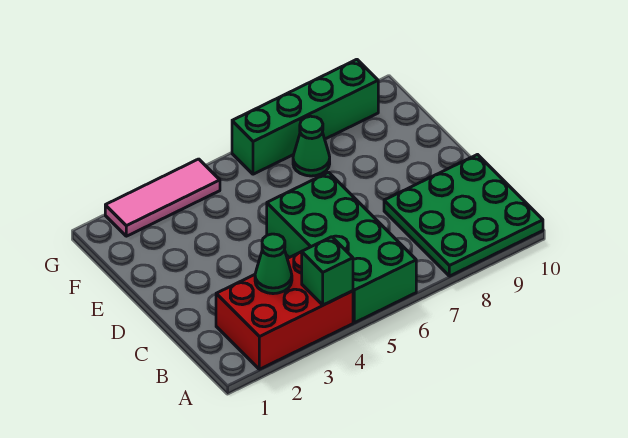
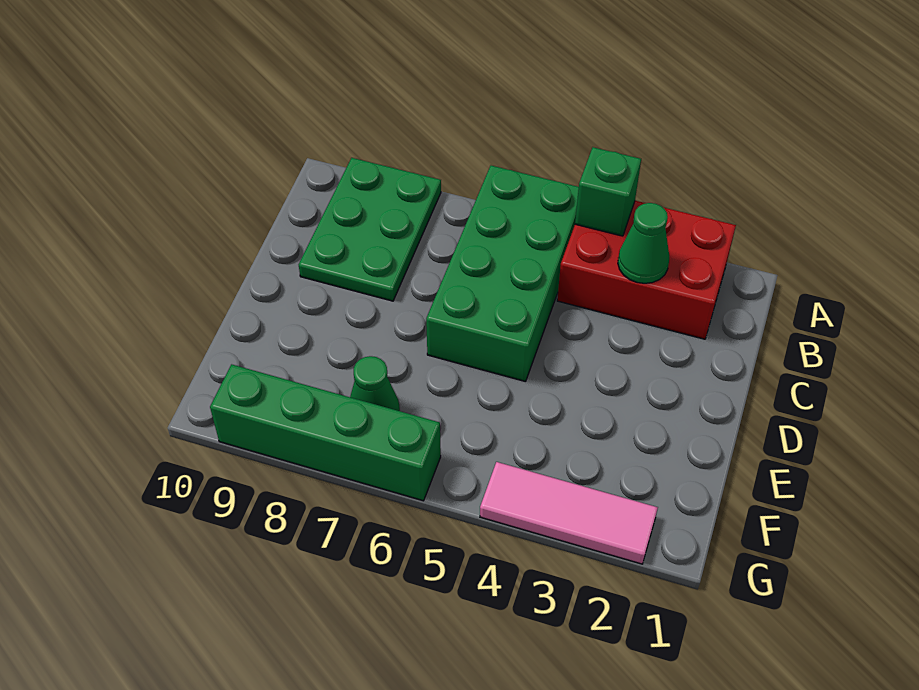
green 3x3 plate [384,155,543,276] -> green 2x3 plate [299,158,441,301]

